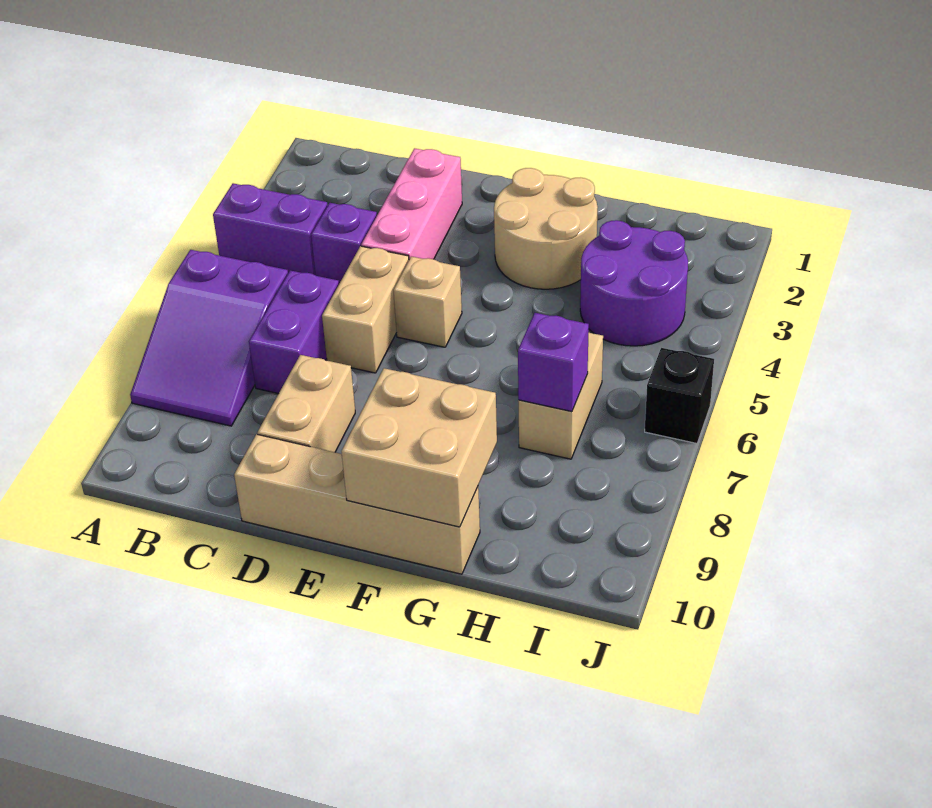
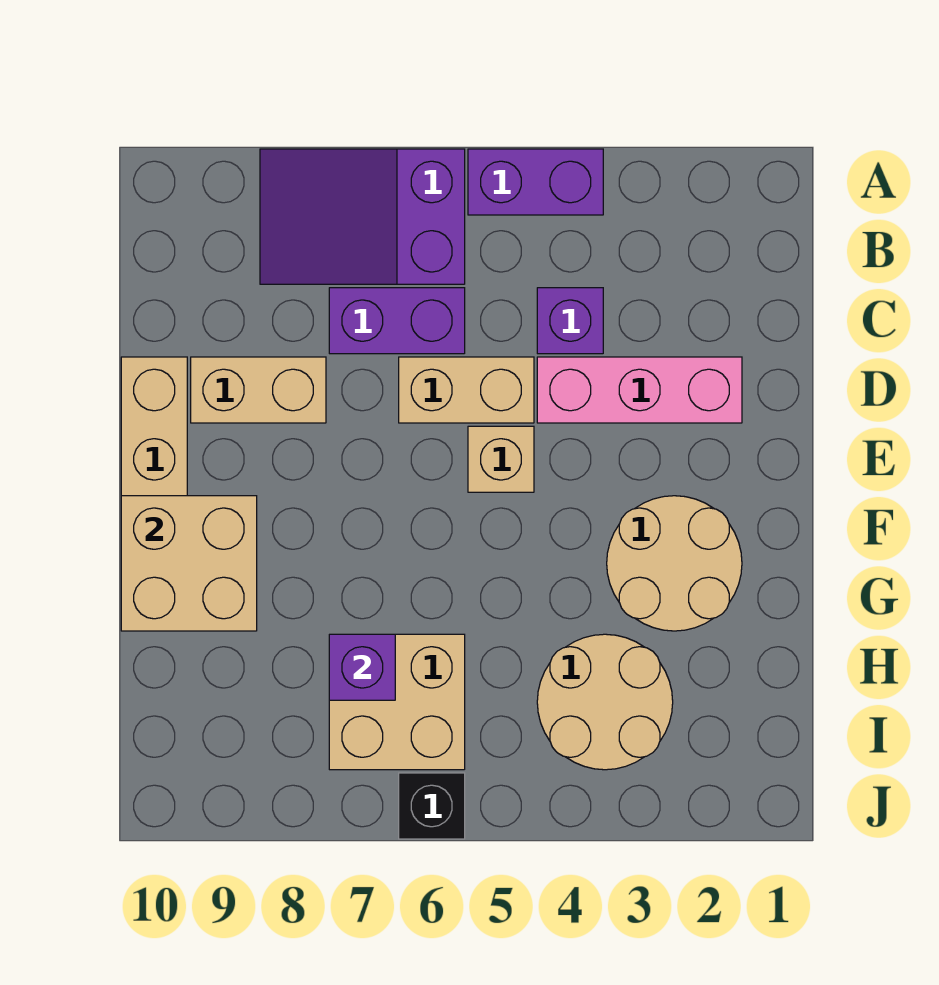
purple 1x2 brick [213,183,328,275] -> purple 1x2 brick turned to [468,149,603,215]
purple 2x2 round brick [580,220,688,346] -> tan 2x2 round brick [537,634,673,770]
tan 1x2 brick [518,333,603,459] -> tan 2x2 brick [329,634,465,770]

